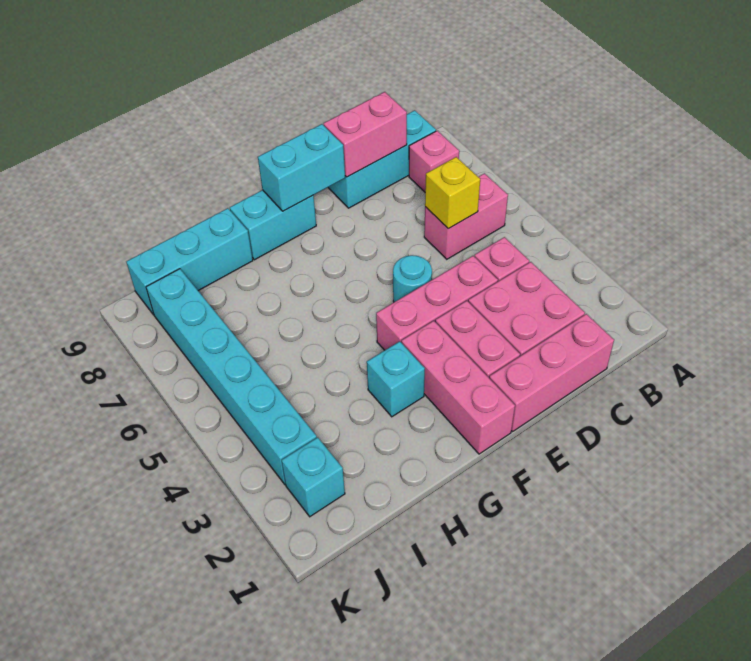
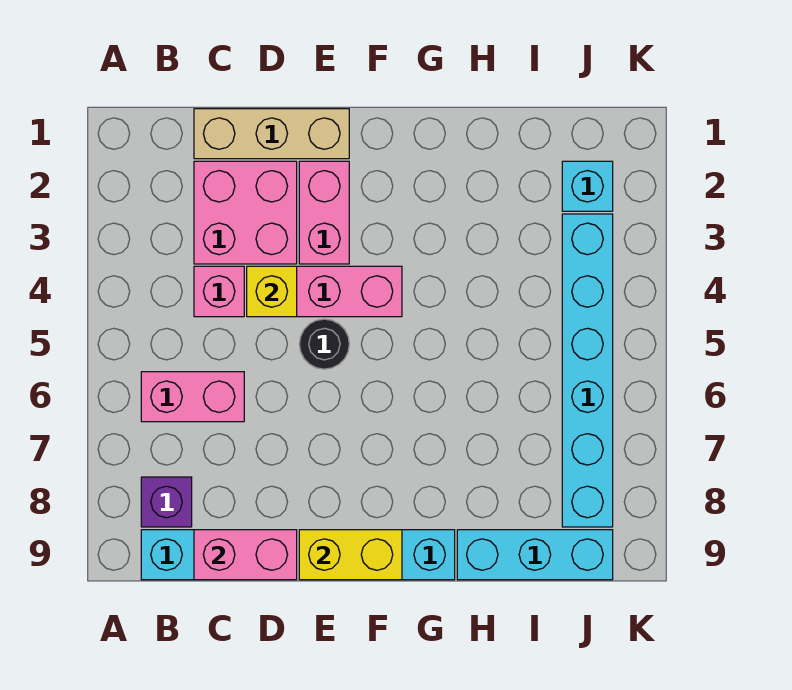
pink 1x1 brick [409,131,459,192] -> purple 1x1 brick [141,477,192,527]
pink 1x3 brick [489,314,614,431] -> tan 1x3 brick [194,109,349,159]
yellow 1x1 brick [425,157,480,229] -> yellow 1x1 brick moved to [247,266,297,317]
cyan 1x1 round brick [393,255,432,302] -> black 1x1 round brick [299,319,349,369]
cyan 1x2 brick [258,124,345,211] -> yellow 1x2 brick [299,530,402,580]
pink 1x3 brick [402,321,515,454] -> none
cyan 1x1 brick [367,341,425,417] -> none

